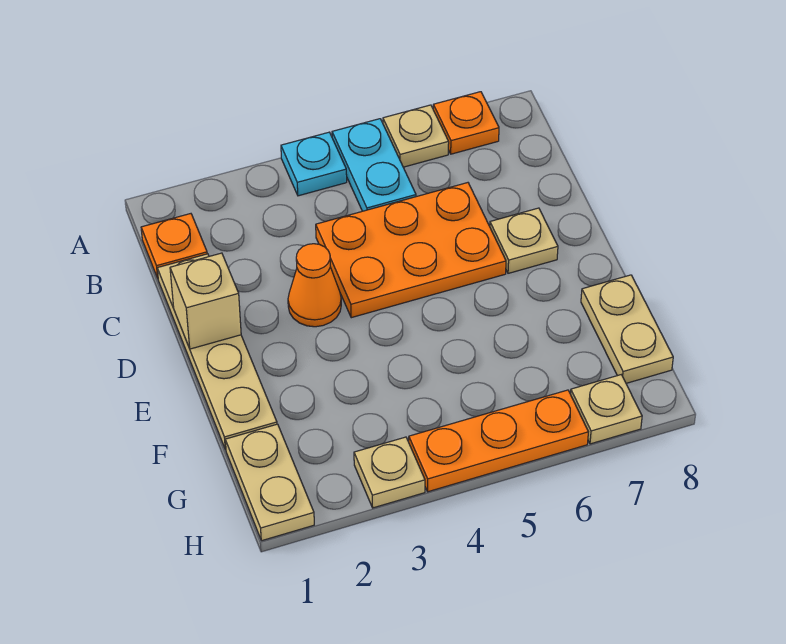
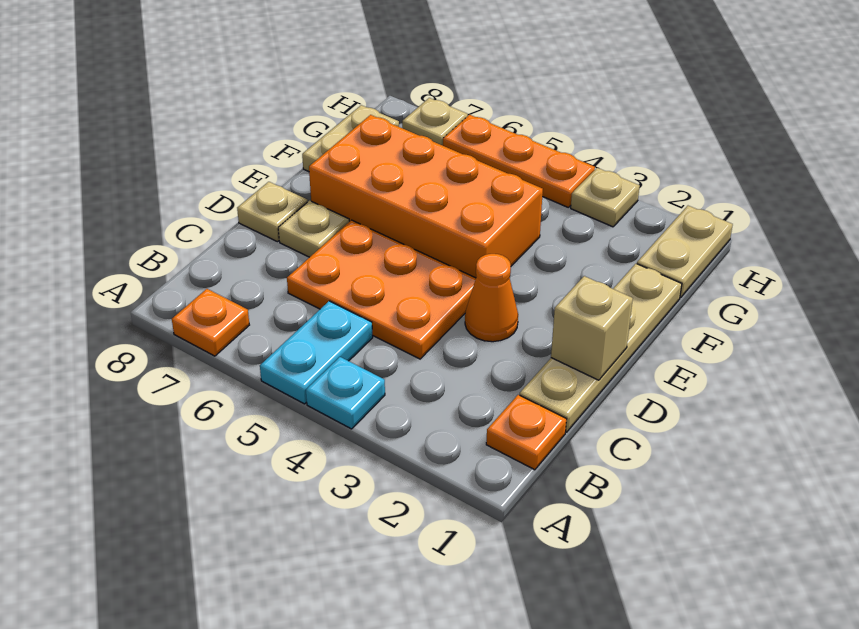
tan 1x1 plate [383,105,449,167] -> tan 1x1 plate moved to [237,182,308,242]
none -> orange 2x4 brick [309,115,543,278]

